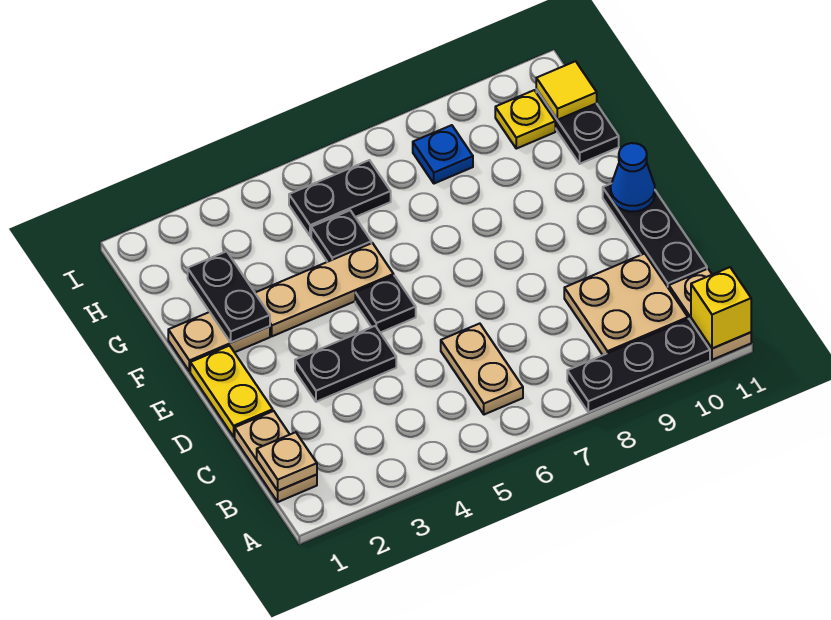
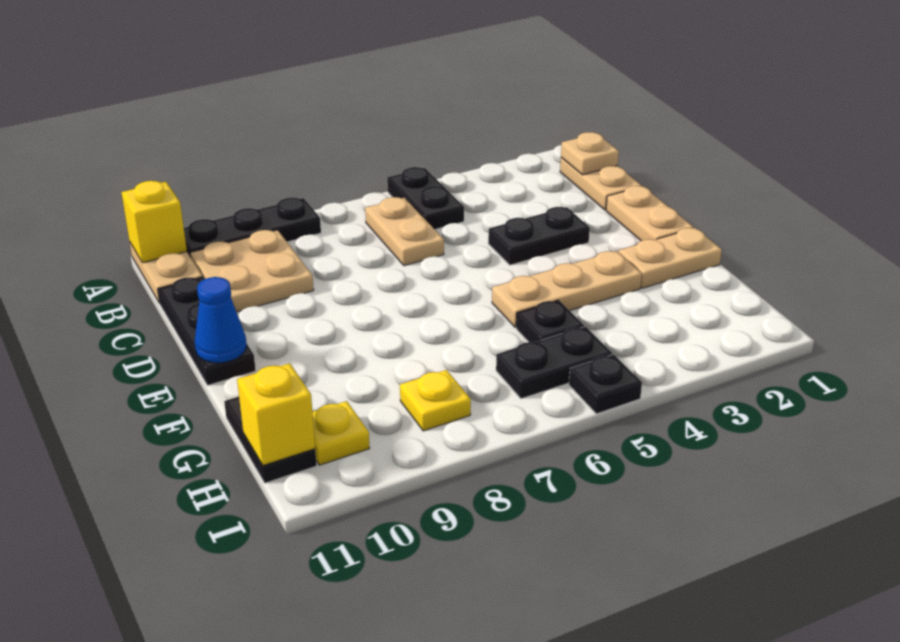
yellow 1x2 plate [190,346,273,437] -> tan 1x2 plate [606,186,694,241]
black 1x1 plate [355,276,416,333] -> black 1x1 plate moved to [569,354,642,414]
black 1x2 plate [188,251,270,342] -> black 1x2 plate moved to [387,167,464,229]
blue 1x1 plate [413,125,473,184] -> yellow 1x1 plate [400,370,471,431]
yellow 1x1 tile [536,61,597,120] -> yellow 1x1 brick [237,363,315,465]

